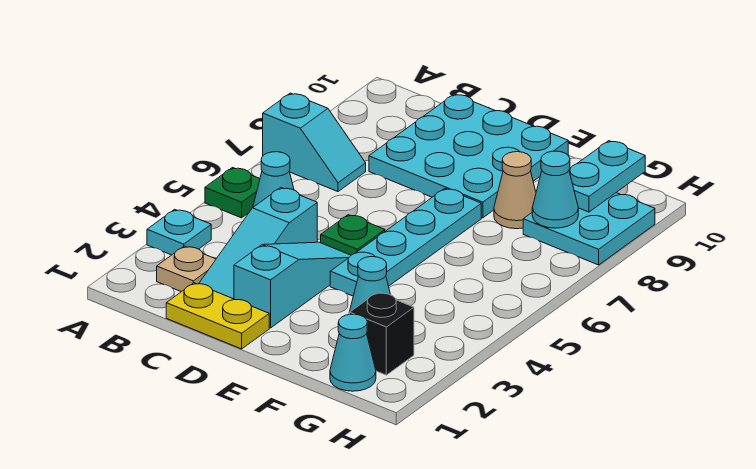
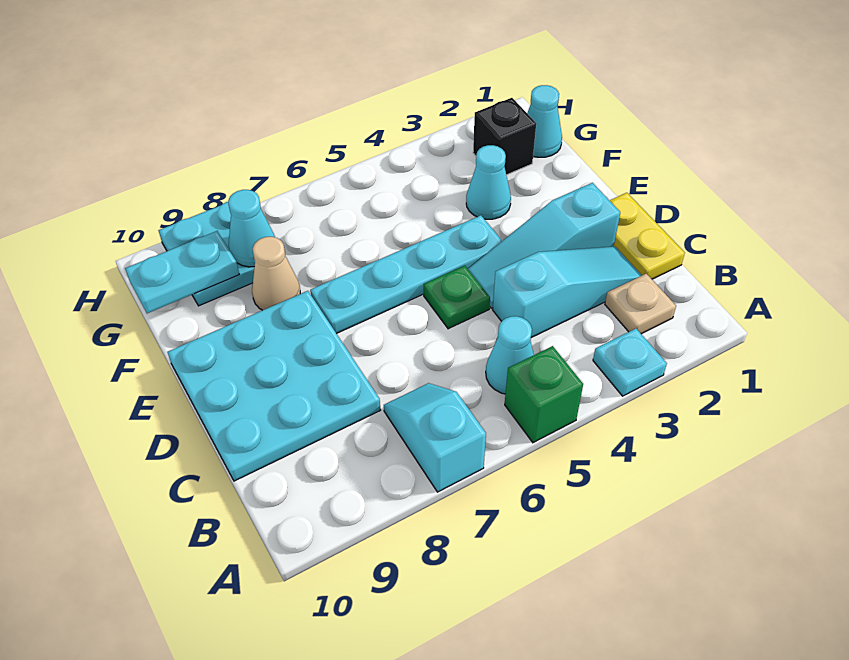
green 1x1 plate [205,168,260,218] -> green 1x1 brick [505,346,583,443]

